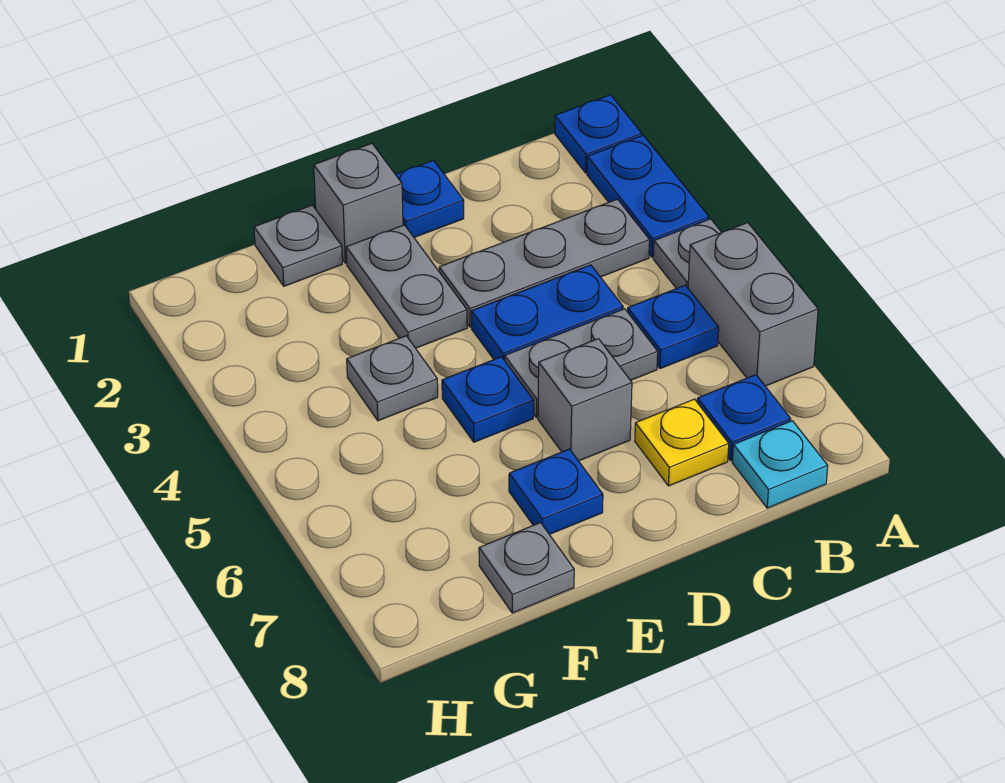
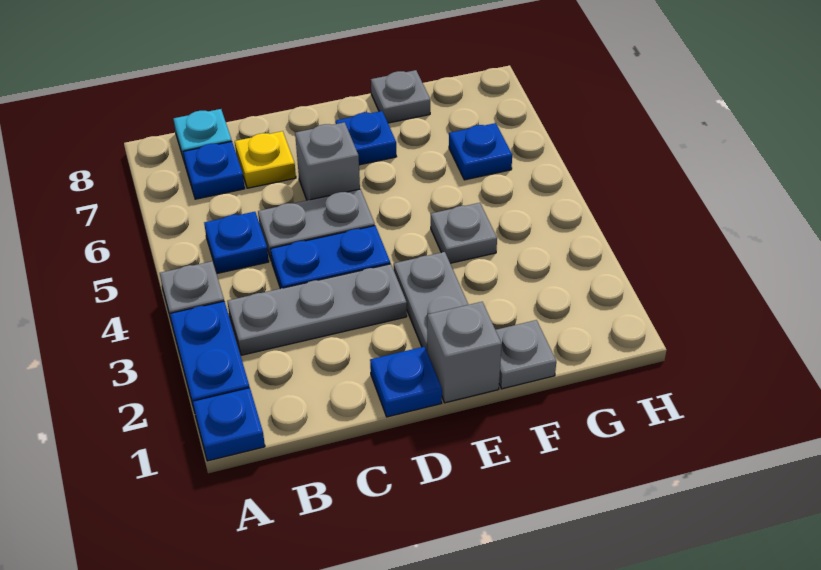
grey 1x2 brick [688,223,818,386] -> none
blue 1x1 plate [442,357,534,442] -> blue 1x1 plate moved to [449,123,512,180]

